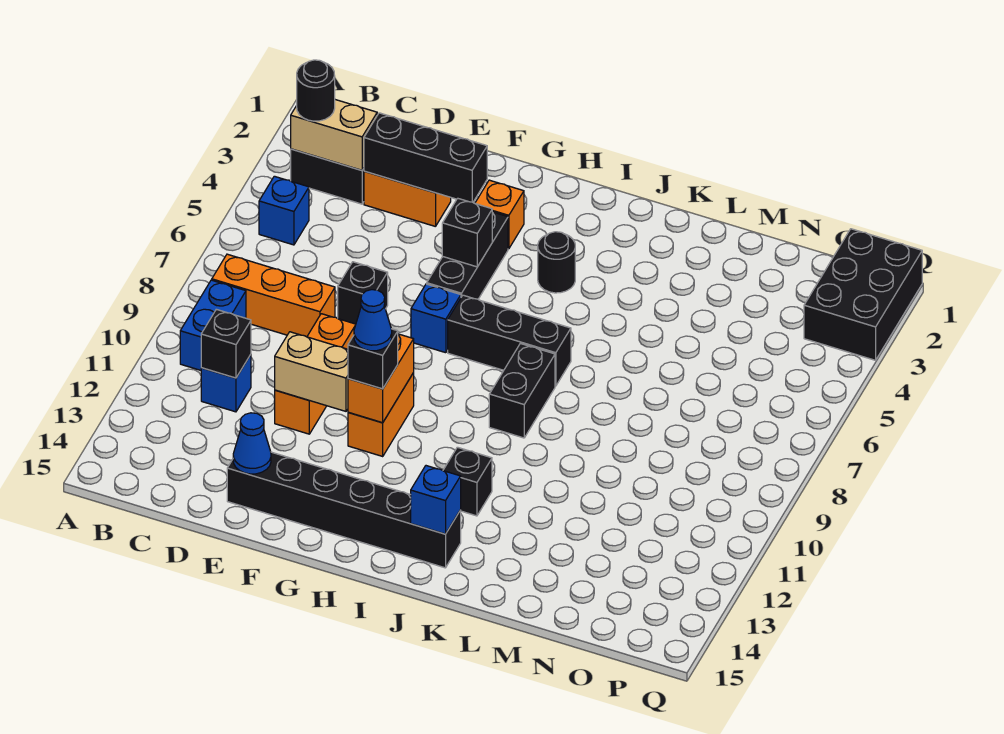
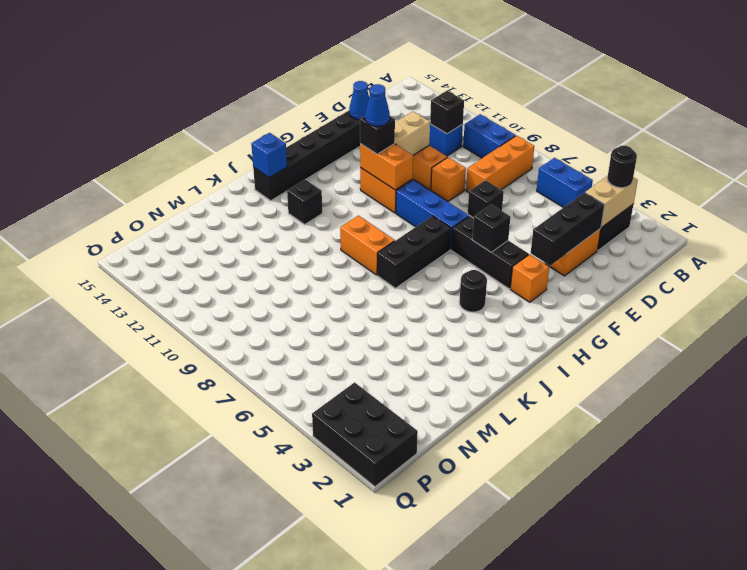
blue 1x1 brick [259,176,309,245] -> blue 1x2 brick [537,158,593,208]
blue 1x1 brick [411,284,461,353] -> blue 1x3 brick [396,180,469,250]
black 1x2 brick [489,343,555,438] -> orange 1x2 brick [340,215,395,275]

